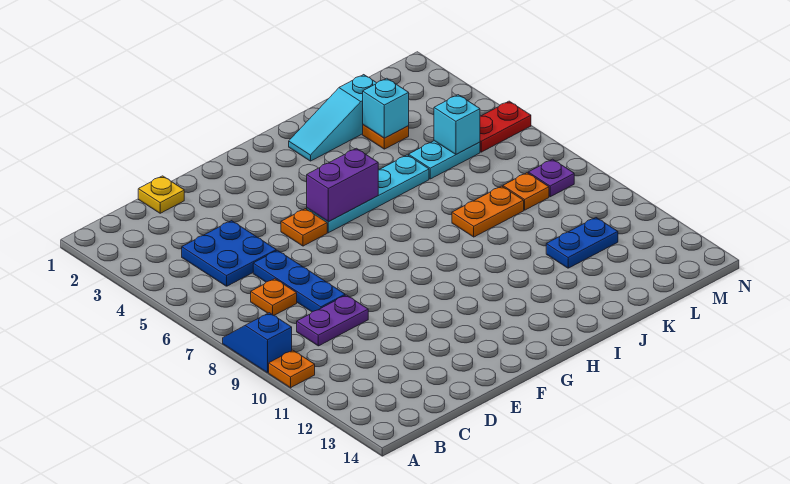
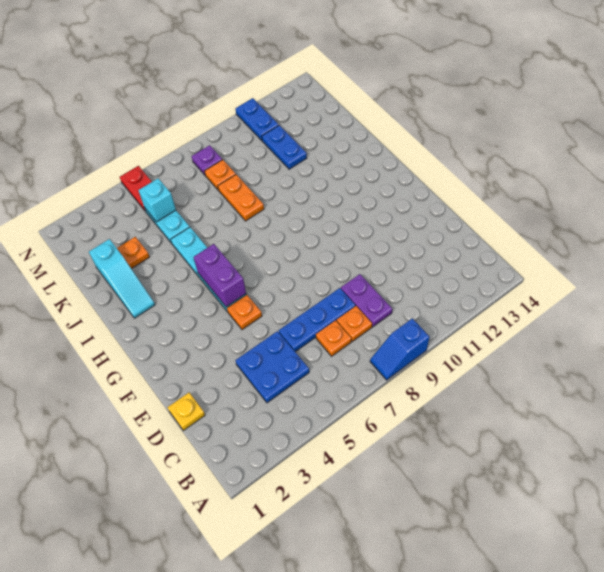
orange 1x1 plate [269,350,315,388] -> orange 1x1 plate moved to [337,306,372,341]
cyan 1x1 brick [363,78,409,138] -> none
none -> blue 1x2 plate [235,98,279,141]

